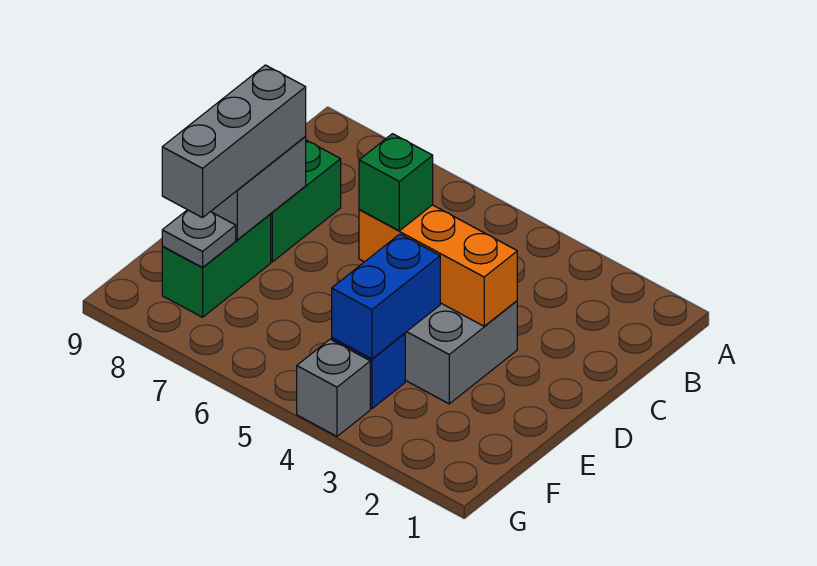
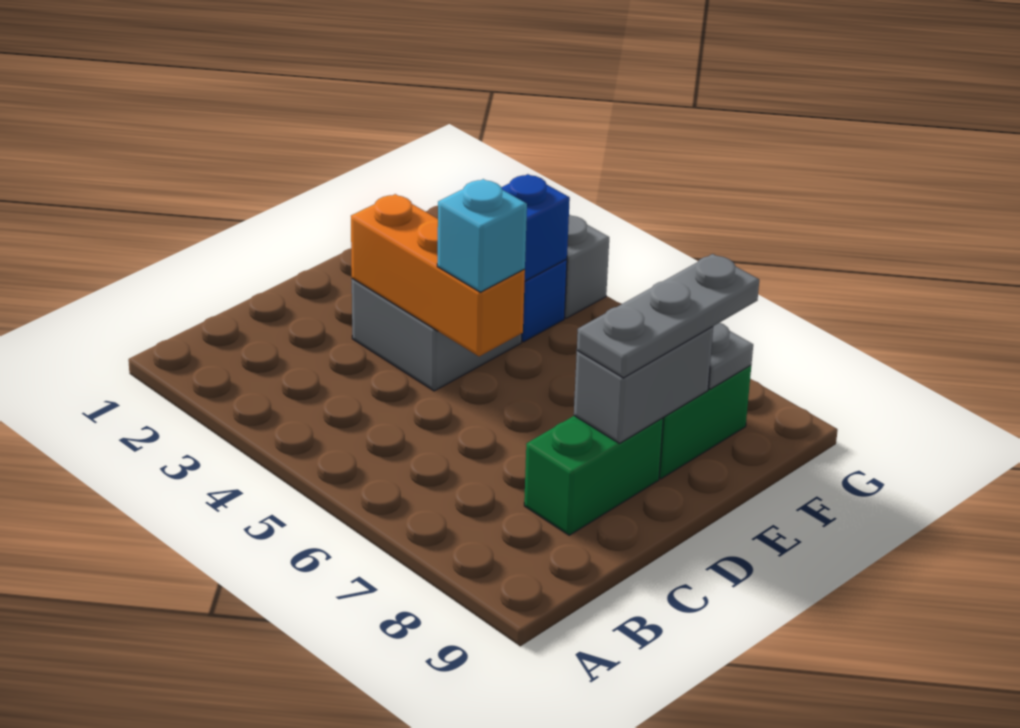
green 1x1 brick [359,134,433,231] -> cyan 1x1 brick [437,179,527,292]
grey 1x3 brick [162,65,306,218] -> grey 1x3 plate [577,254,759,378]

